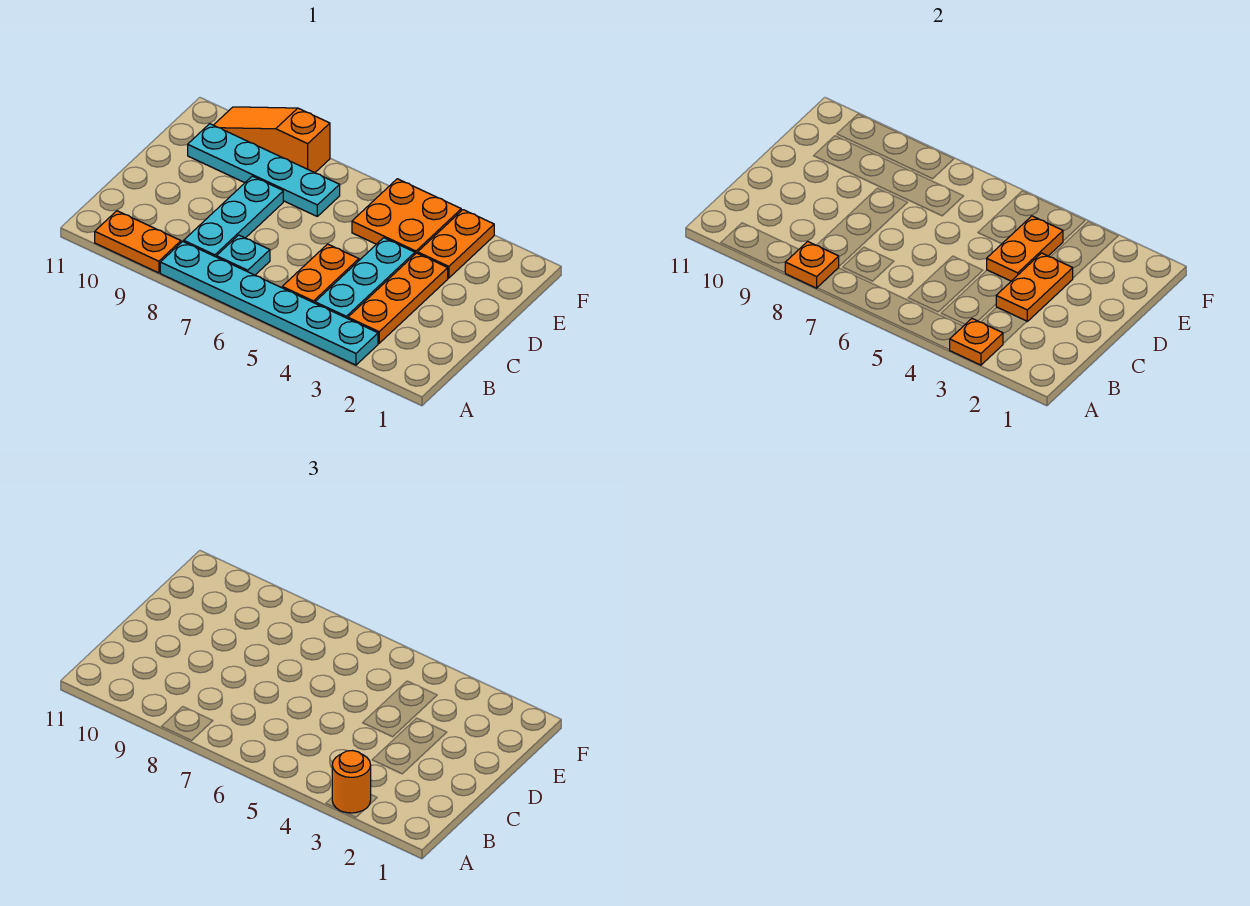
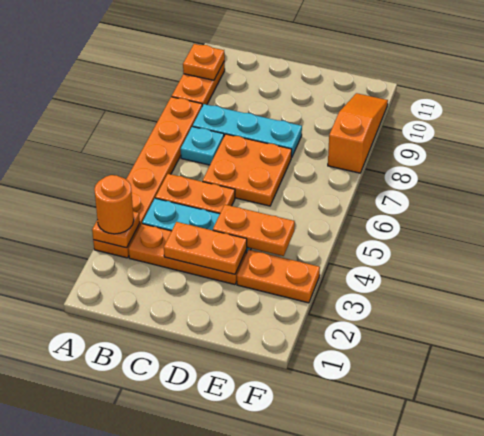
cyan 1x6 plate [160,242,378,365] -> orange 1x6 plate [93,97,202,258]
orange 1x1 plate [785,242,839,288] -> orange 1x1 plate moved to [183,44,225,80]
orange 2x2 plate [352,179,461,254] -> orange 2x2 plate moved to [202,134,292,206]
cyan 1x4 plate [188,124,340,216] -> none

